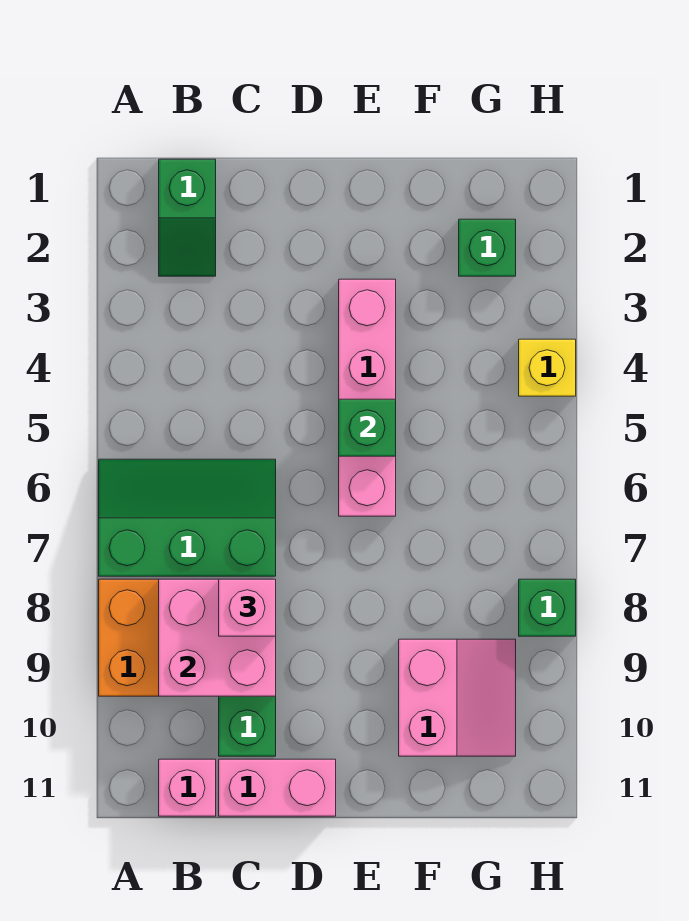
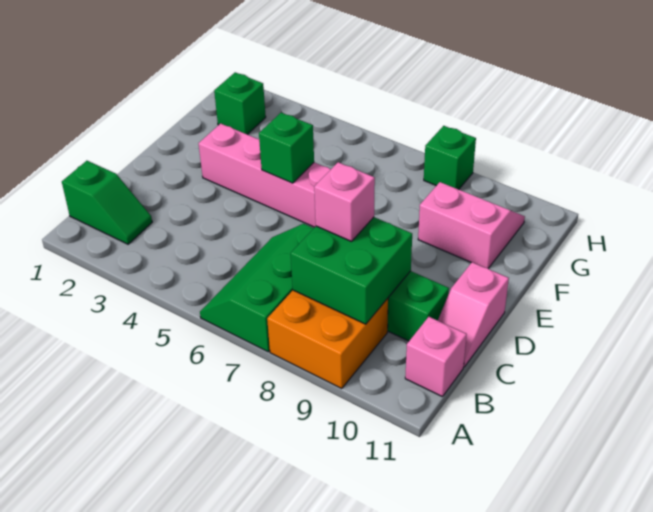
pink 2x2 brick [159,579,276,696] -> green 2x2 brick [291,217,412,324]
pink 1x2 brick [219,759,336,816] -> pink 1x2 slope [438,262,509,367]
yellow 1x1 brick [519,339,576,396] -> none

